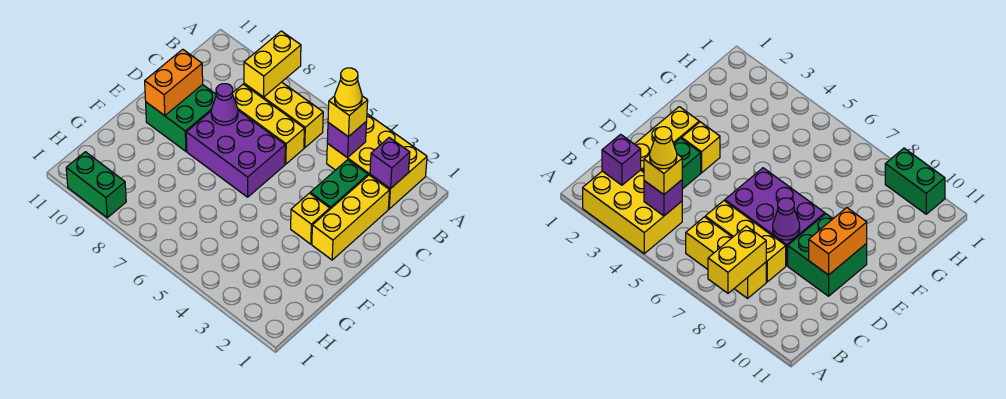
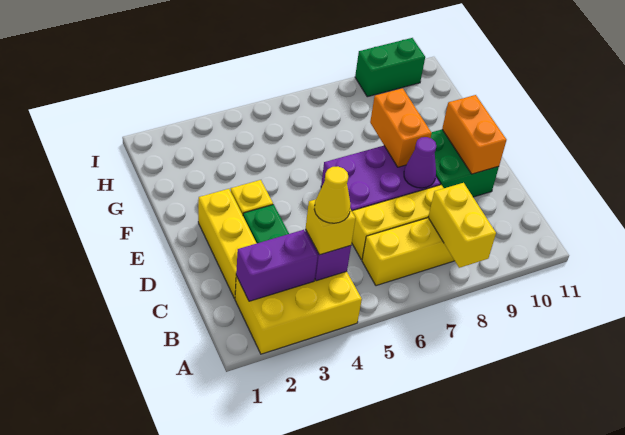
purple 1x1 brick [370,138,410,189] -> purple 1x2 brick [236,230,318,301]
none -> orange 1x2 brick [370,88,432,167]

